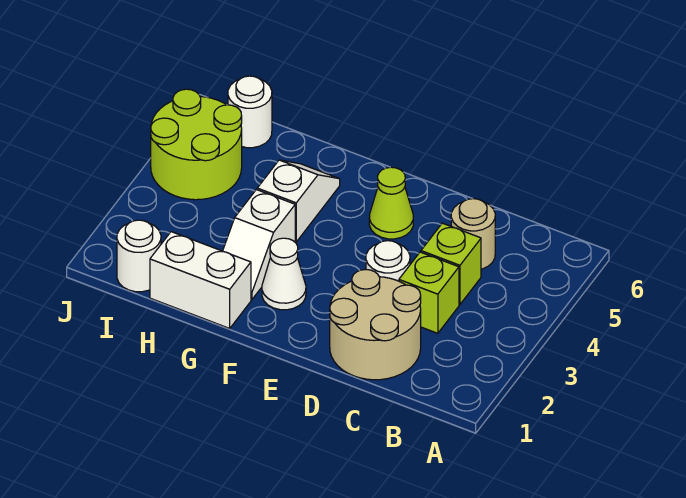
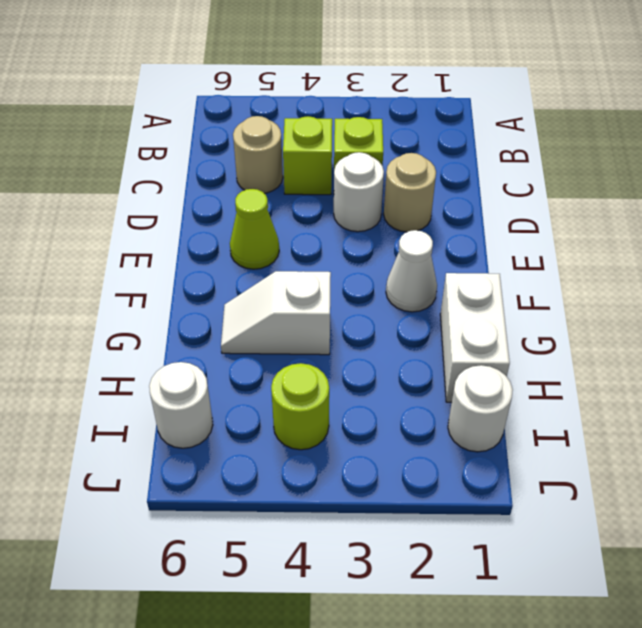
tan 2x2 round brick [330,270,421,380] -> tan 1x1 round brick [384,153,436,232]
white 1x2 slope [223,190,295,300] -> none
lime 2x2 round brick [151,89,242,200] -> lime 1x1 round brick [271,363,329,450]

